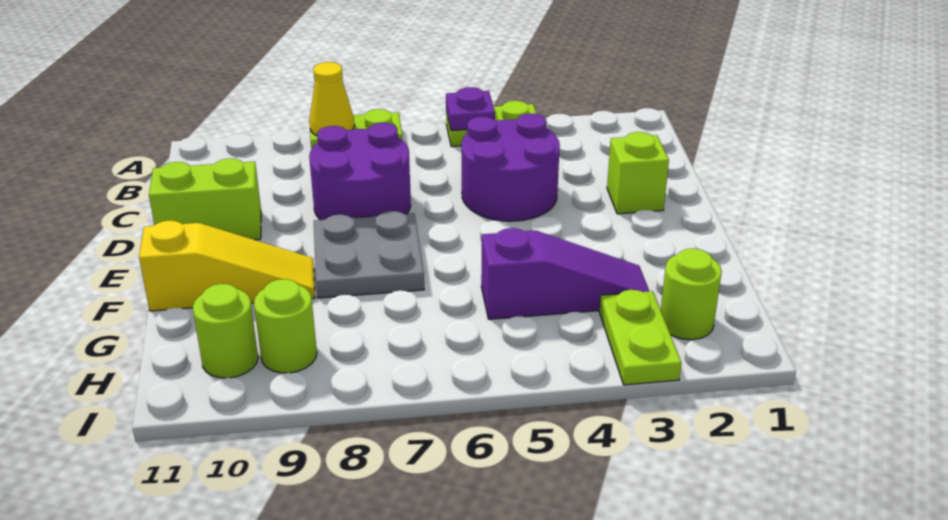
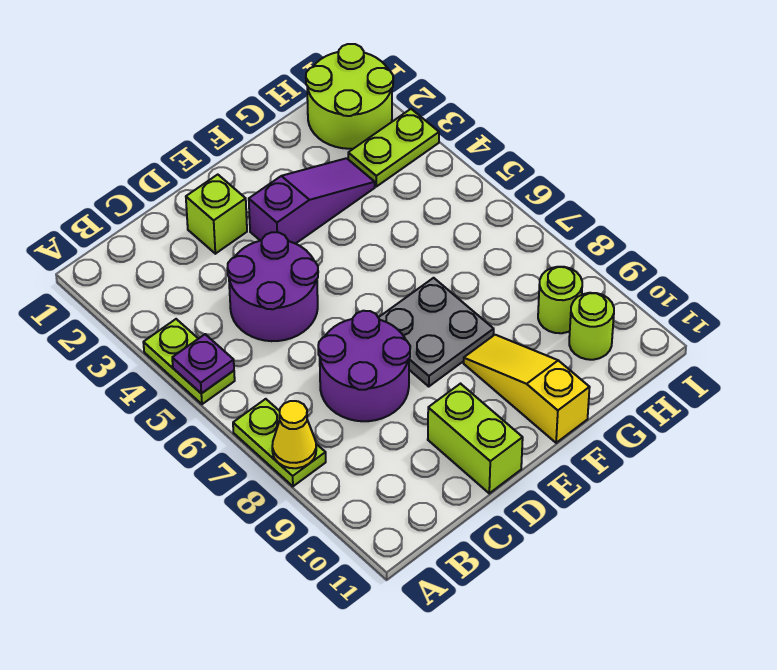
purple 1x3 slope [481,228,649,319] -> purple 1x3 slope turned to [249,158,375,244]
lime 1x1 round brick [661,249,722,340] -> lime 2x2 round brick [306,44,393,149]

